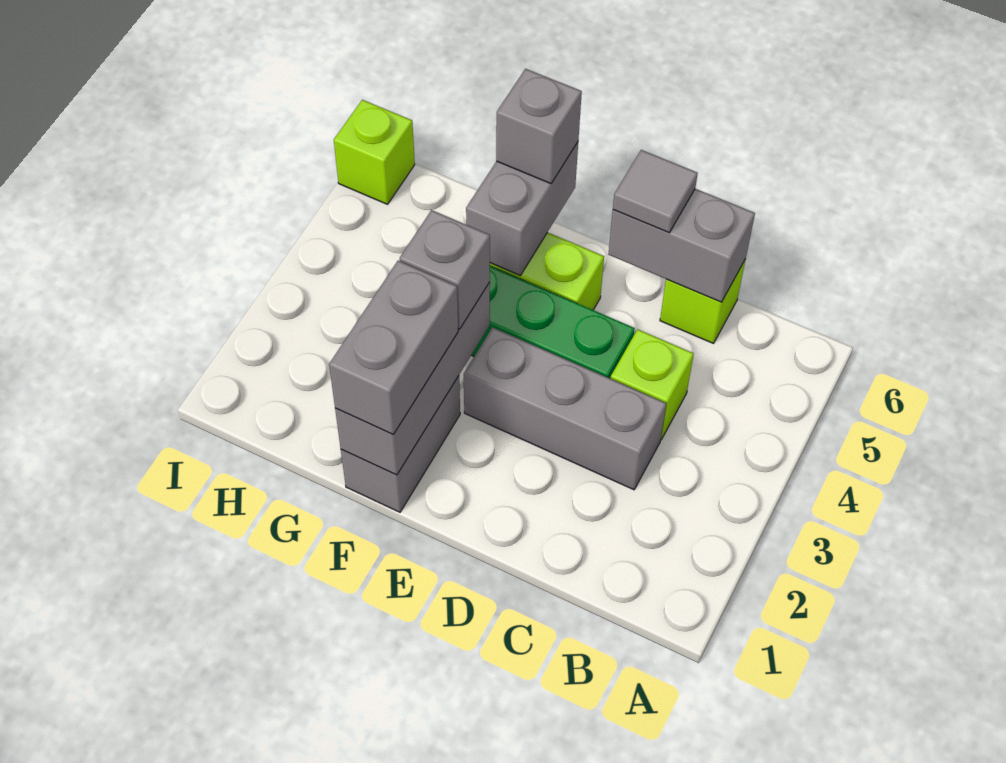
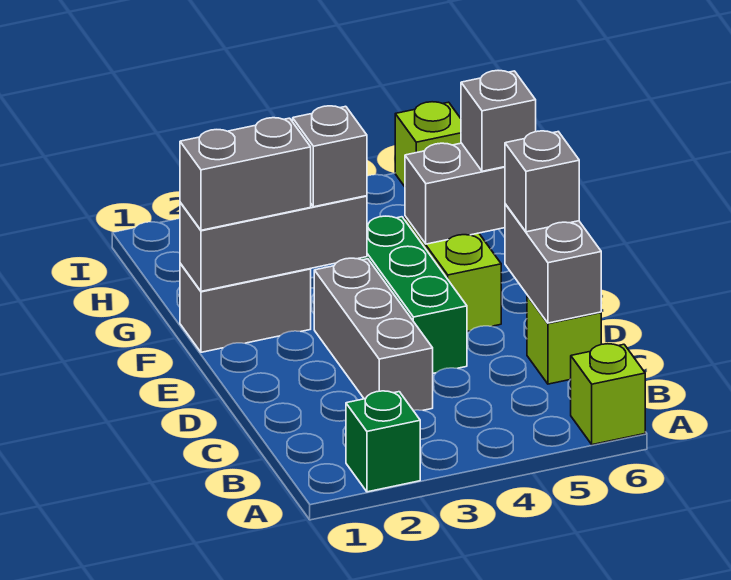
none -> green 1x1 brick [346,391,420,492]
lime 1x1 brick [611,329,694,439] -> lime 1x1 brick moved to [571,344,645,445]
grey 1x1 tile [613,150,698,233] -> grey 1x1 brick [505,131,579,232]

